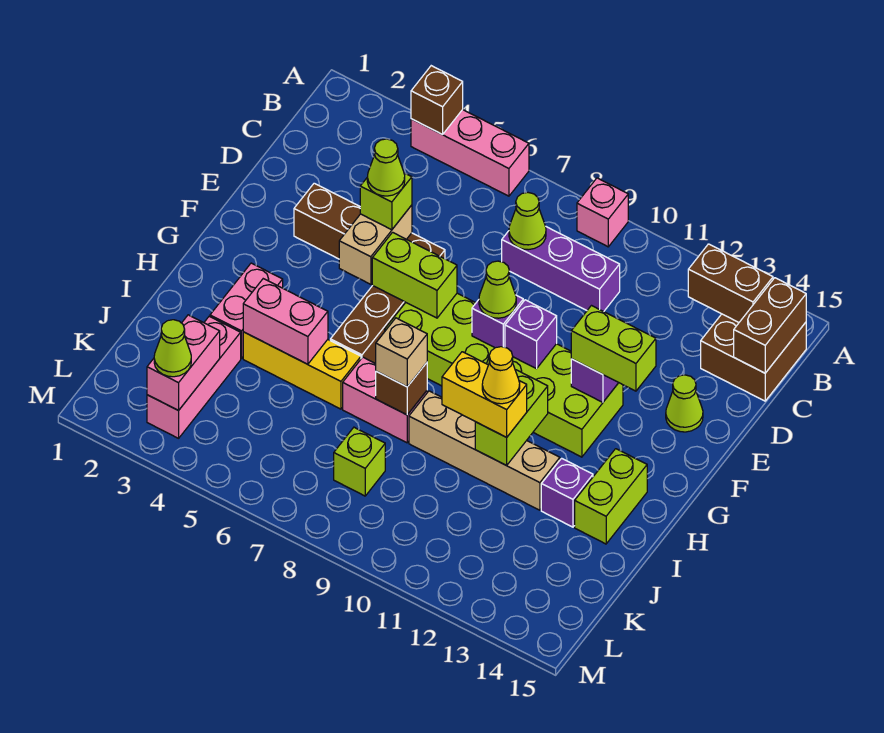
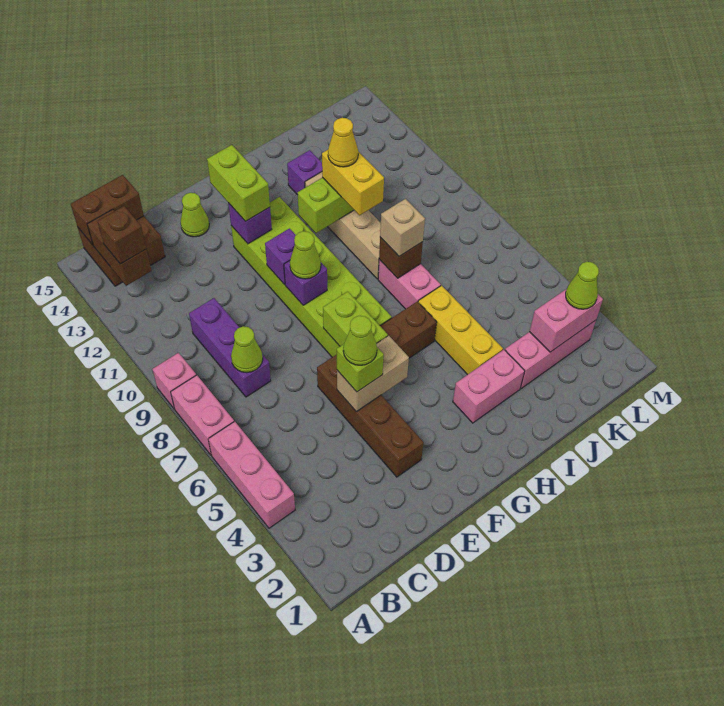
brown 1x1 brick [411,66,463,135] -> brown 1x1 brick moved to [98,206,146,264]
lime 1x2 brick [575,449,647,544] -> none
pink 1x2 brick [243,279,328,364] -> pink 1x2 brick moved to [171,375,234,455]
lime 1x1 brick [334,427,385,496] -> none

